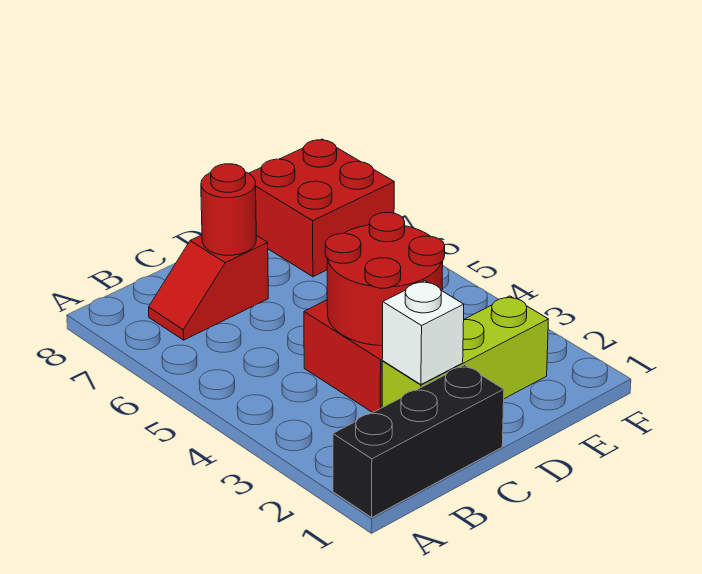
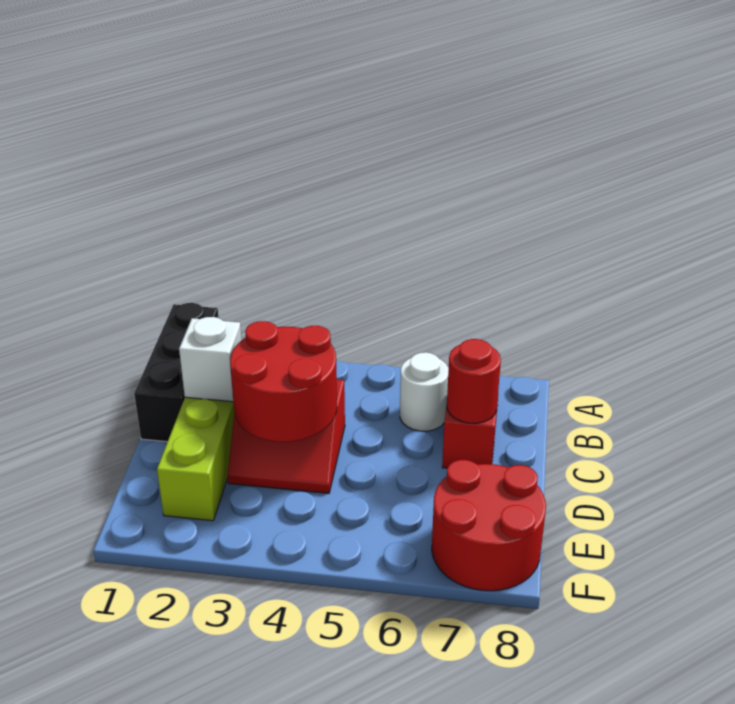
none -> white 1x1 round brick [400,352,449,431]
red 2x2 brick [249,139,394,277] -> red 2x2 round brick [432,460,546,591]

